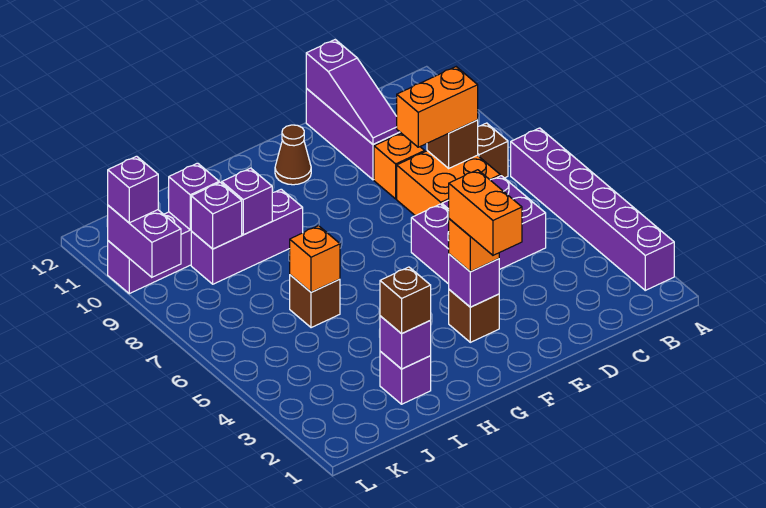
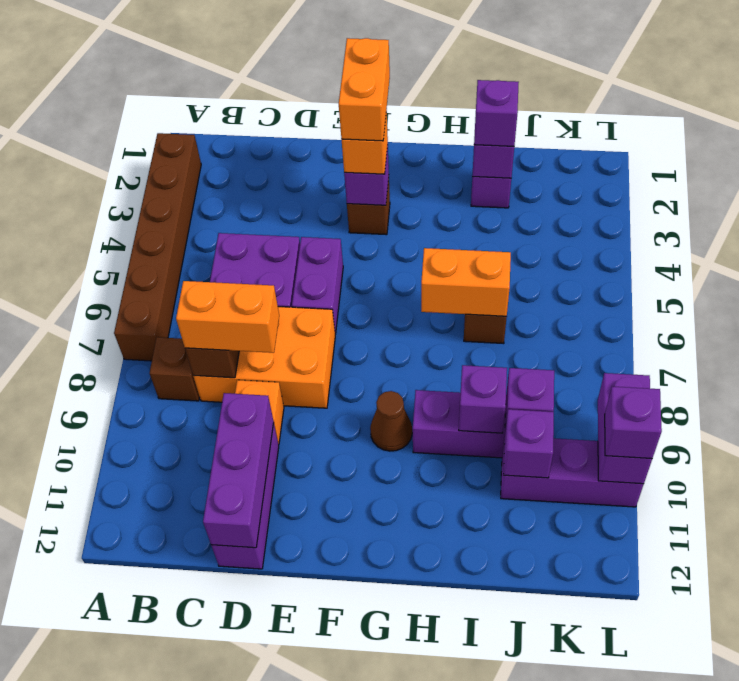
purple 1x6 brick [511,128,674,290] -> brown 1x6 brick [114,133,201,361]
orange 2x2 brick [397,151,500,216] -> orange 2x3 brick [193,307,335,408]
purple 1x3 slope [306,40,399,144] -> purple 1x3 brick [203,393,274,548]
brown 1x1 cone [275,125,311,185] -> brown 1x1 cone moved to [370,391,412,451]
brown 1x1 brick [380,267,431,334] -> purple 1x1 brick [474,80,519,146]
orange 1x1 brick [290,226,340,292] -> orange 1x2 brick [421,248,511,316]

